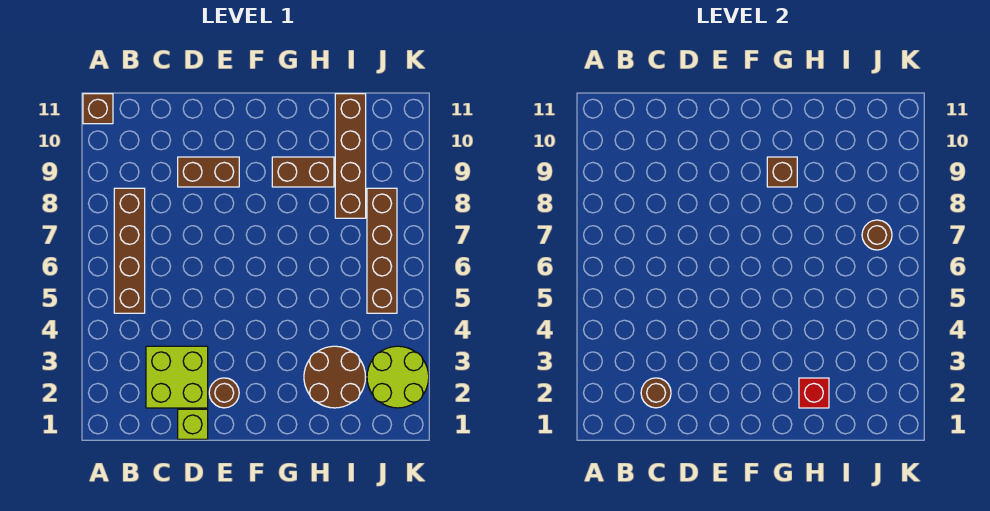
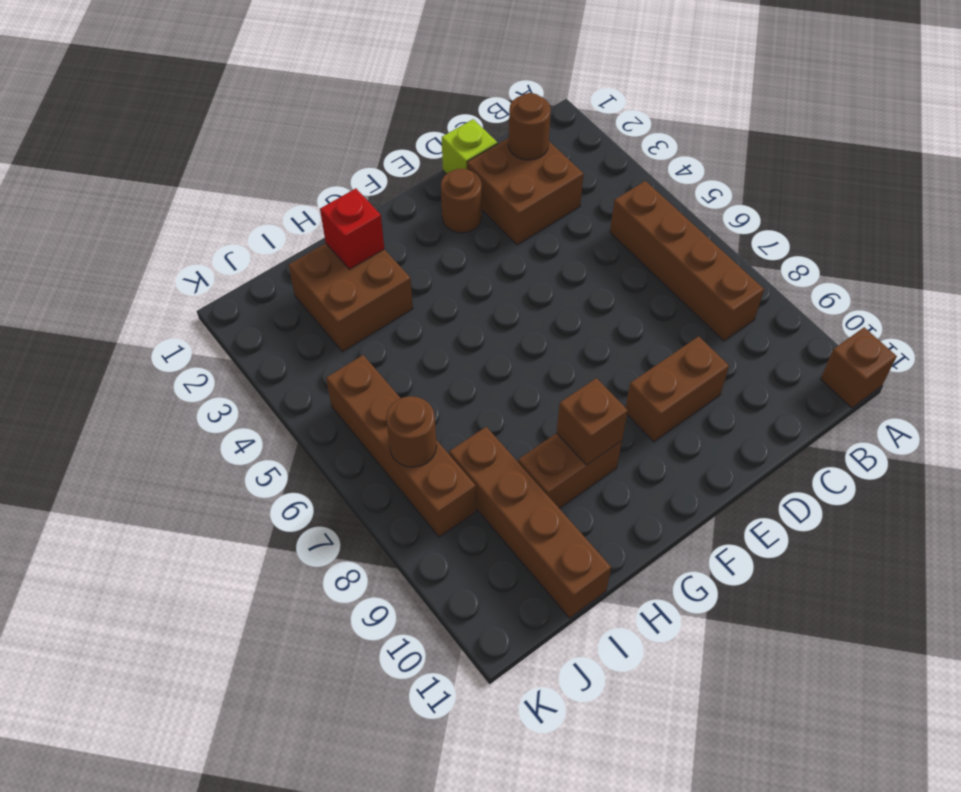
lime 2x2 brick [146,346,208,408] -> brown 2x2 brick [467,138,584,245]
brown 2x2 round brick [304,346,366,408] -> brown 2x2 brick [289,243,413,352]
lime 2x2 round brick [367,346,429,408] -> none

